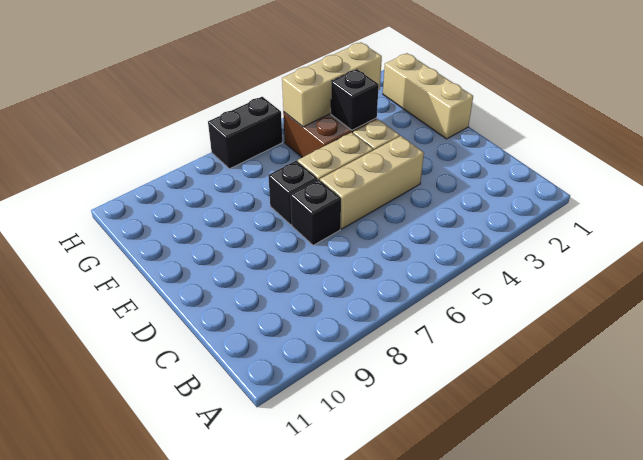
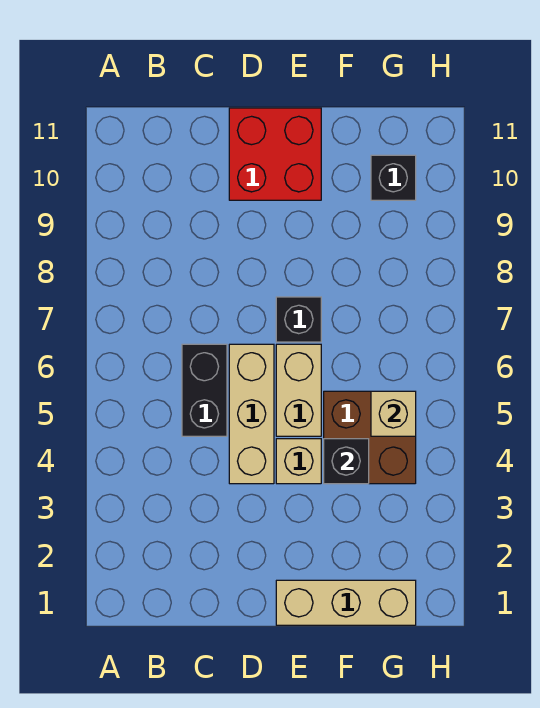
black 1x1 brick [291,180,341,245] -> black 1x1 brick moved to [371,155,416,200]
none -> red 2x2 brick [229,108,321,200]
tan 1x3 brick [282,42,382,127] -> tan 1x1 brick [371,391,416,436]
black 1x2 brick [208,97,282,169] -> black 1x2 brick moved to [182,344,227,436]

